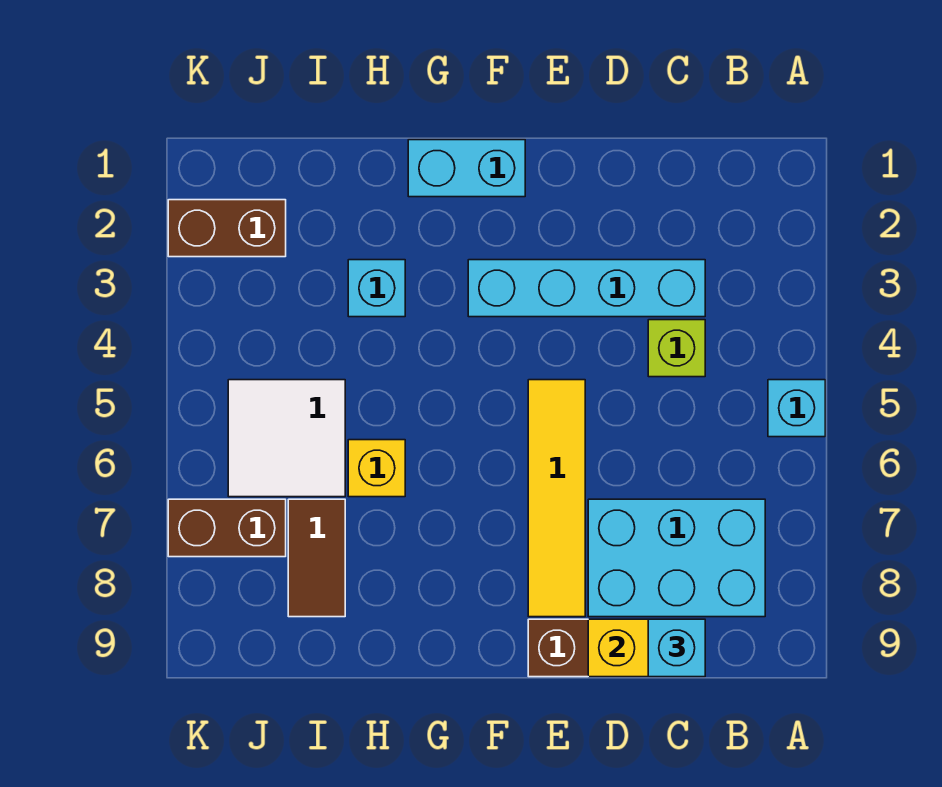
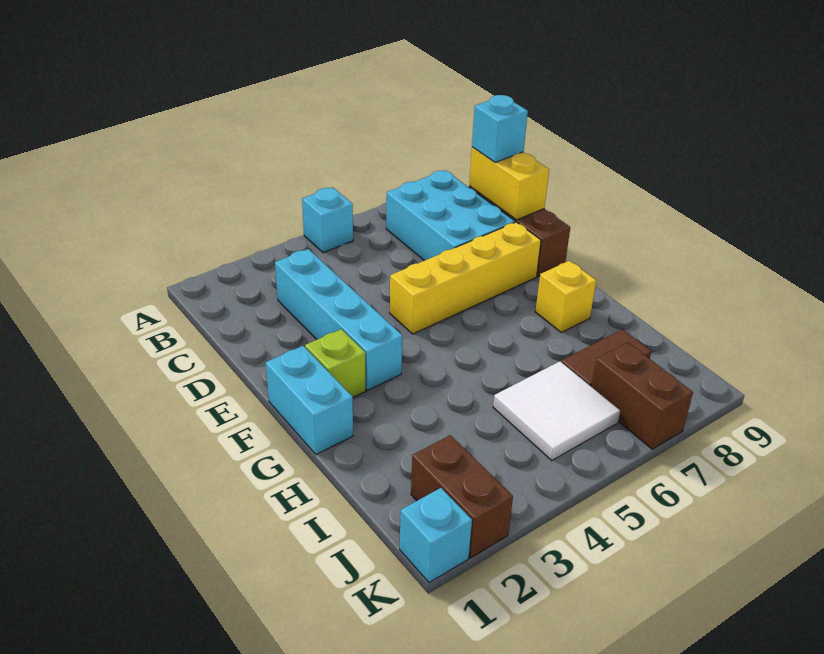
lime 1x1 brick [648,320,705,377] -> lime 1x1 brick moved to [305,329,366,397]
yellow 1x4 tile [528,380,585,617] -> yellow 1x4 brick [390,222,541,334]
cyan 1x1 brick [348,260,405,317] -> cyan 1x1 brick moved to [400,488,472,583]
yellow 1x1 brick [348,440,405,497] -> yellow 1x1 brick moved to [535,261,596,332]

